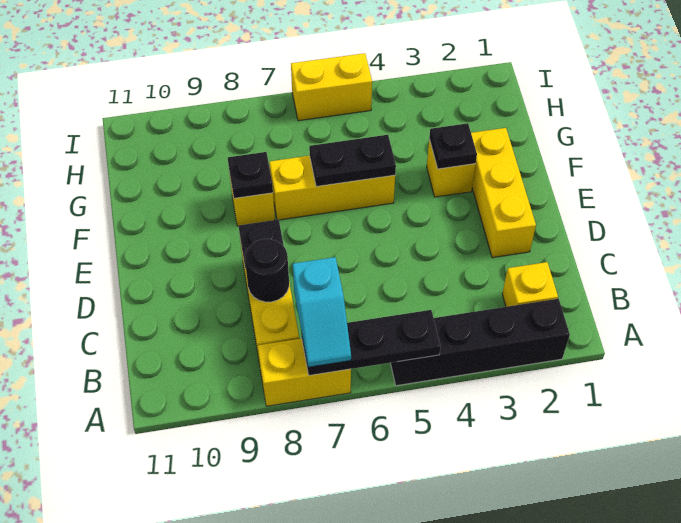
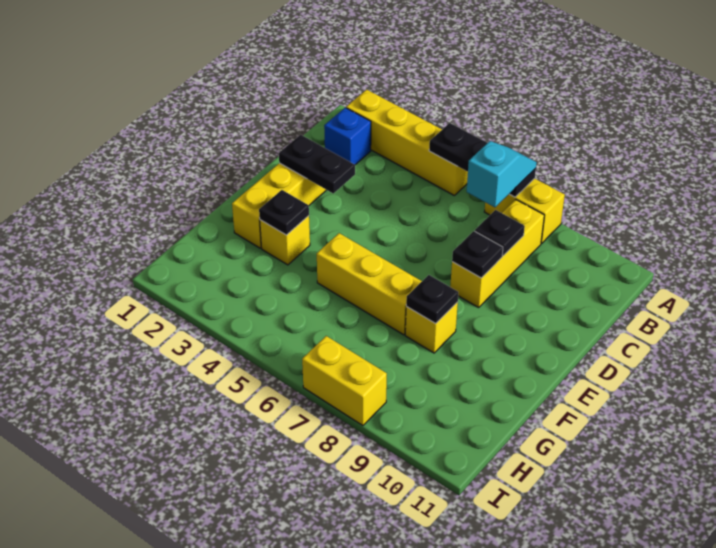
black 1x4 brick [391,299,570,386] -> yellow 1x4 brick [346,90,468,195]
yellow 1x1 brick [502,262,558,307] -> blue 1x1 brick [324,108,371,165]
black 1x1 round brick [245,239,289,302] -> black 1x1 plate [475,210,525,256]
black 1x2 plate [309,135,396,187] -> black 1x2 plate moved to [279,135,355,193]
yellow 1x2 brick [291,53,372,121] -> yellow 1x2 brick moved to [302,336,387,426]

